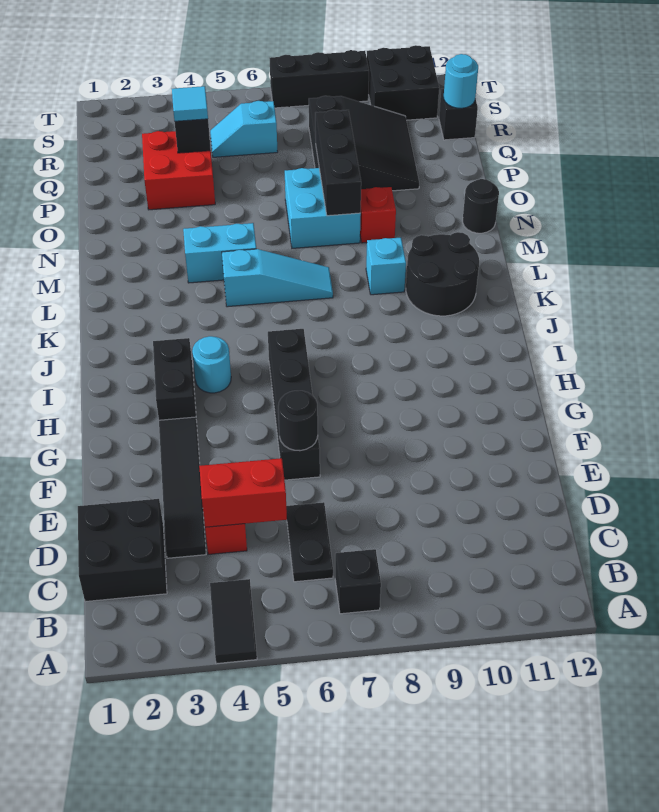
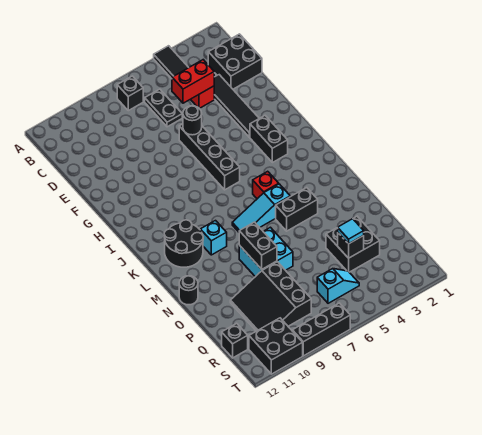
cyan 1x1 round brick [192,336,231,393] -> none
cyan 1x2 brick [183,223,256,283] -> black 1x2 brick [276,188,318,231]
black 1x3 brick [315,110,361,216] -> black 1x2 brick [239,222,277,269]
red 1x1 brick [360,187,396,243] -> red 1x1 brick moved to [253,171,279,199]
red 2x2 brick [142,131,215,210] -> black 2x2 brick [326,216,380,272]
cyan 1x1 round brick [444,54,478,108] -> none

